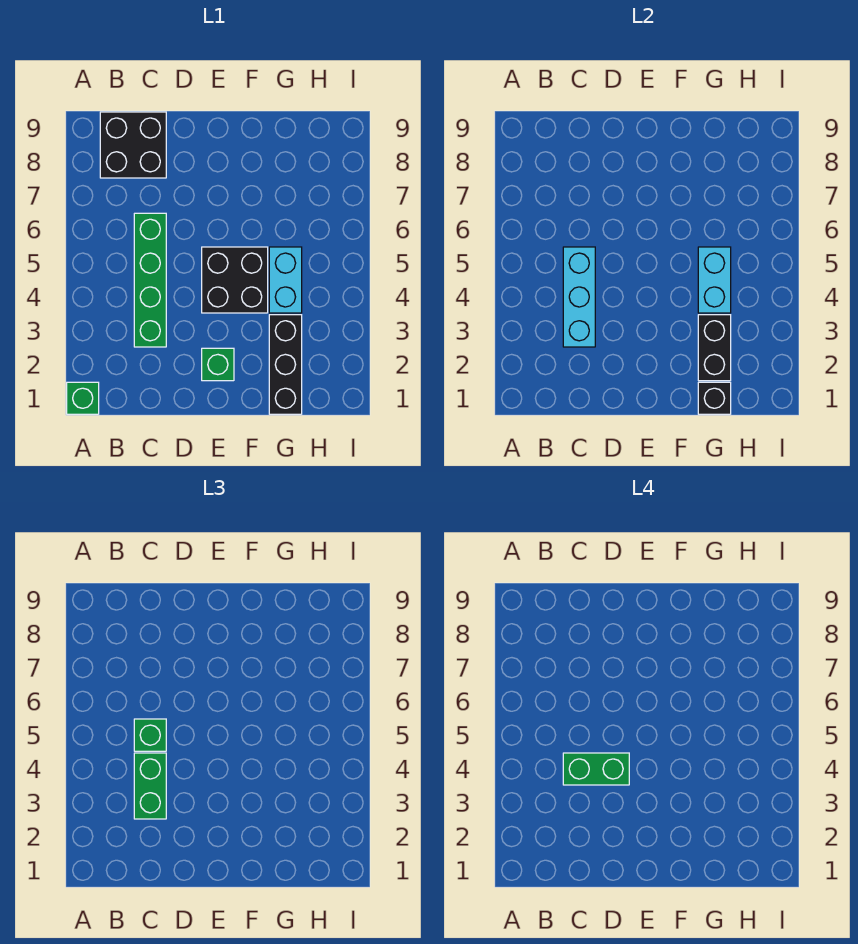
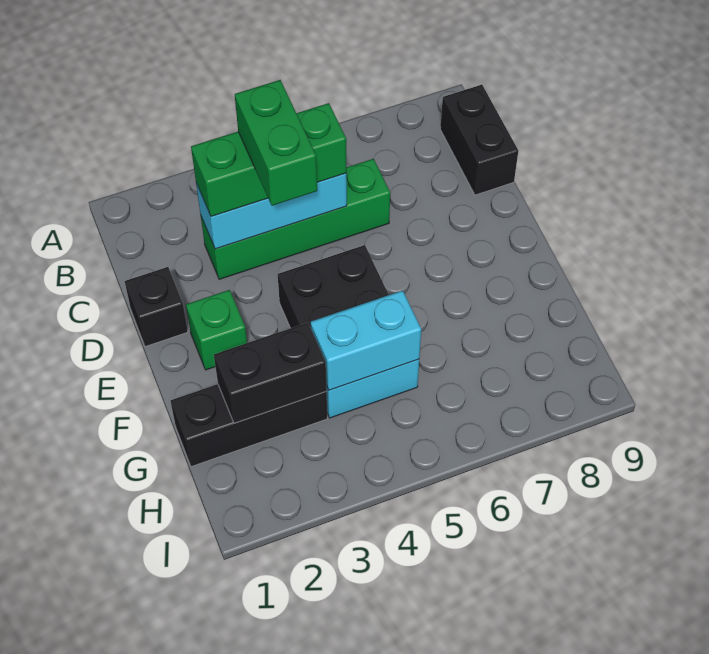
green 1x1 brick [67,382,99,414] -> none
black 2x2 brick [100,112,166,178] -> black 1x2 brick [440,85,518,195]
black 1x1 brick [698,382,731,414] -> black 1x1 brick moved to [125,267,188,347]

